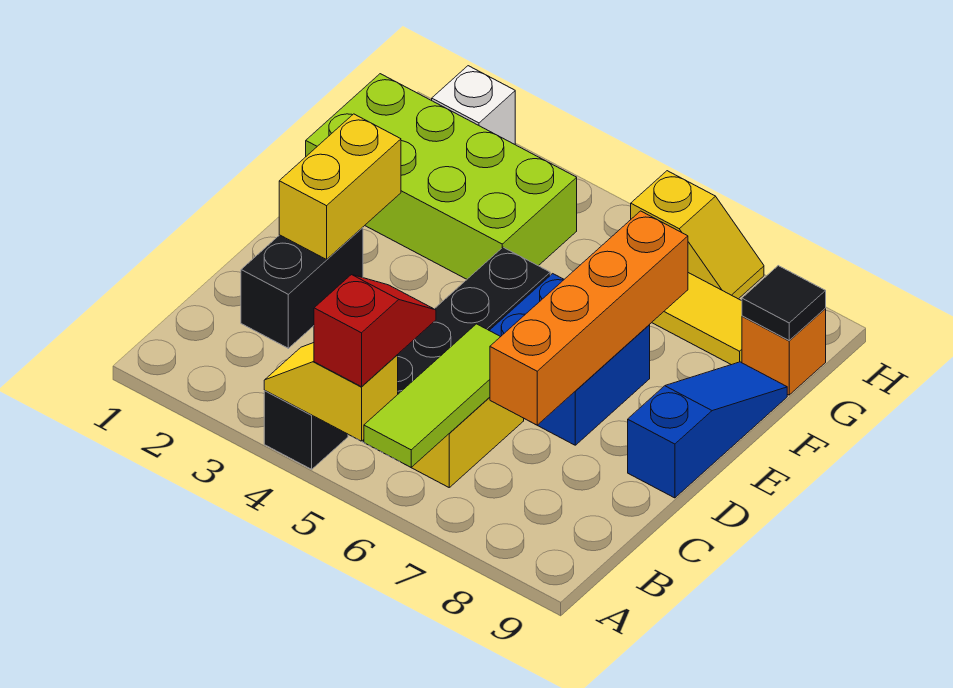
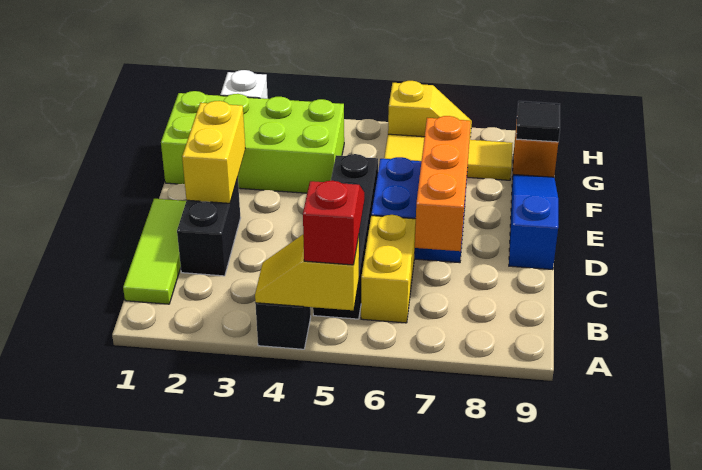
lime 1x3 tile [364,324,500,467] -> lime 1x3 tile moved to [123,199,186,304]
orange 1x4 brick [490,211,688,425] -> orange 1x3 brick [415,116,471,251]

